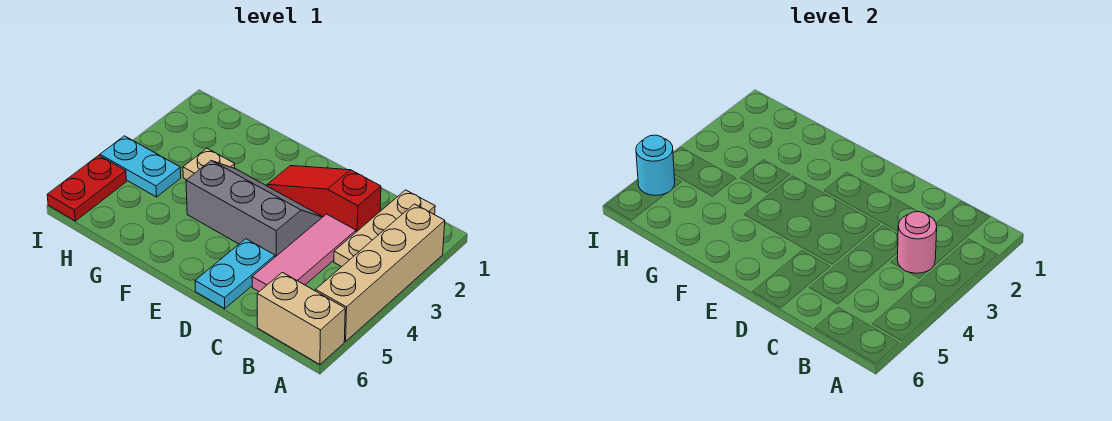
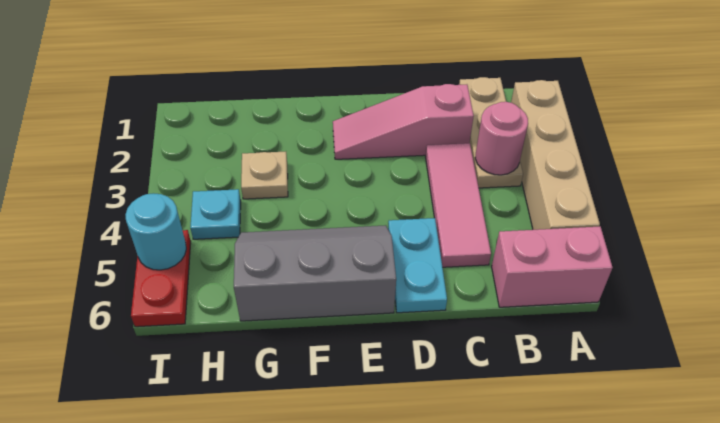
tan 1x2 brick [257,272,345,364] -> pink 1x2 brick [492,226,613,307]
red 1x3 slope [267,166,381,232] -> pink 1x3 slope [333,84,474,159]
grey 2x3 slope [186,161,322,257] -> grey 2x3 slope moved to [234,225,396,321]
cyan 1x2 plate [100,136,181,197] -> cyan 1x1 plate [190,189,241,239]

